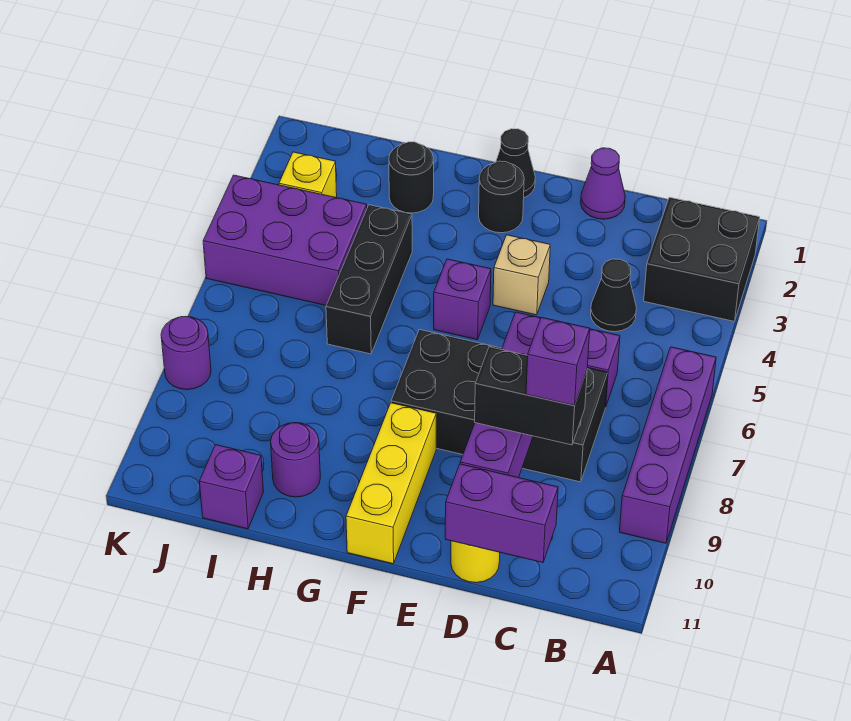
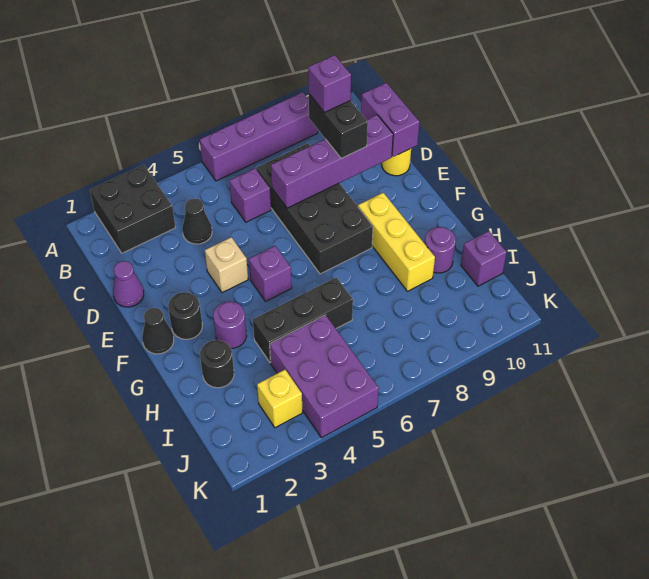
yellow 1x3 brick [346,403,436,564] -> yellow 1x3 brick turned to [358,193,435,291]
purple 1x1 round brick [161,317,211,390] -> purple 1x1 round brick moved to [213,301,247,348]

